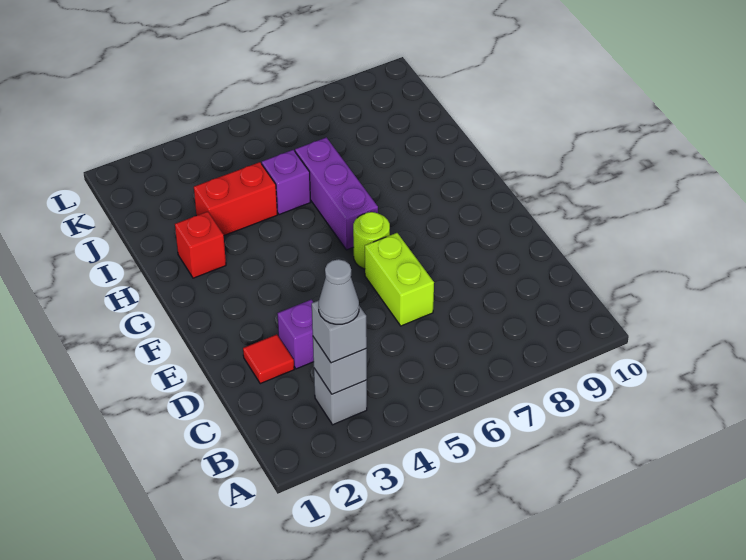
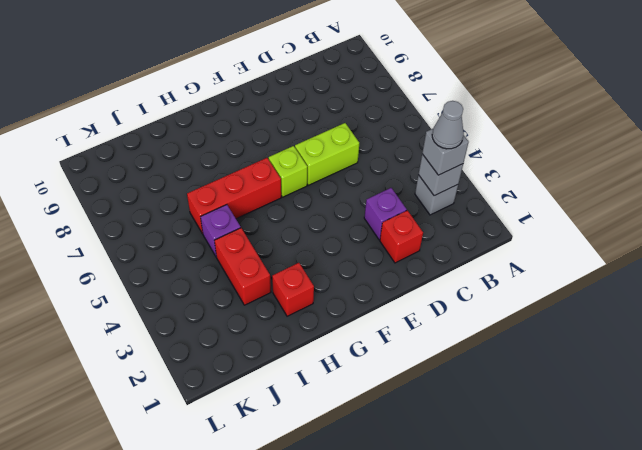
red 1x1 tile [243,334,294,384] -> red 1x1 brick [380,210,423,263]
lime 1x1 round brick [353,212,390,269] -> lime 1x1 brick [269,146,307,197]
purple 1x3 brick [295,137,378,250] -> red 1x3 brick [187,158,281,234]

